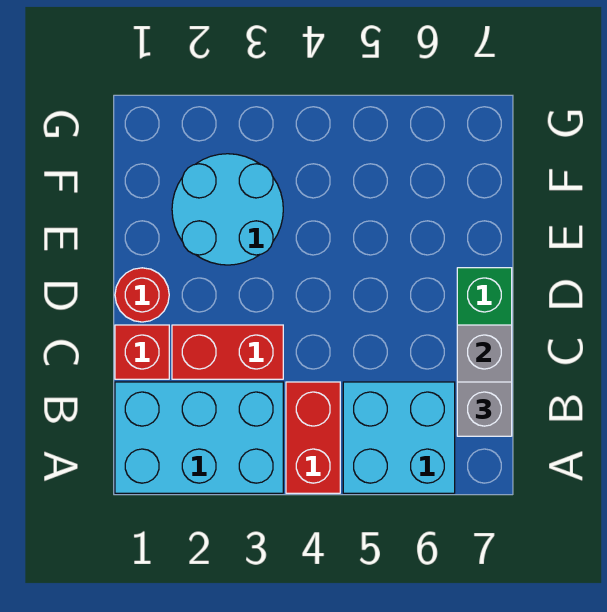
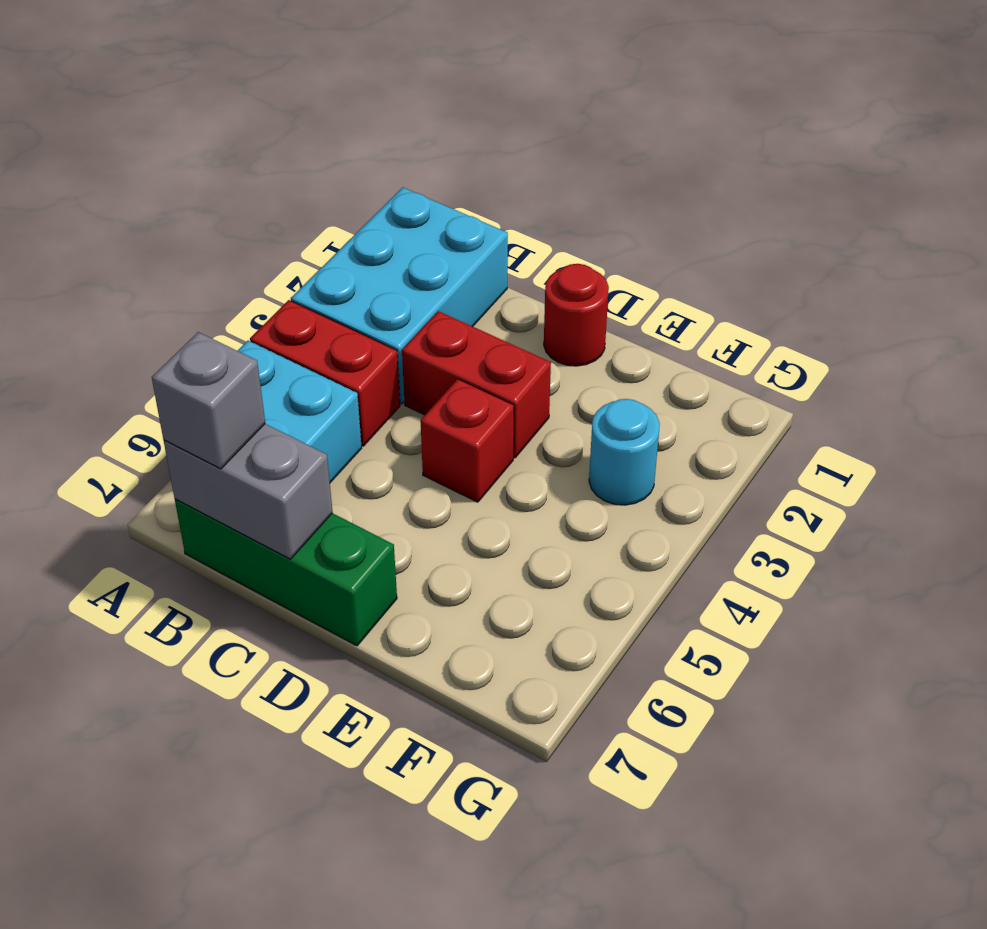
red 1x1 brick [115,325,169,379] -> red 1x1 brick moved to [421,379,514,502]
red 1x2 brick [172,325,283,379] -> red 1x2 brick turned to [402,311,551,458]
cyan 2x2 round brick [172,154,283,265] -> cyan 1x1 round brick [589,399,660,505]

